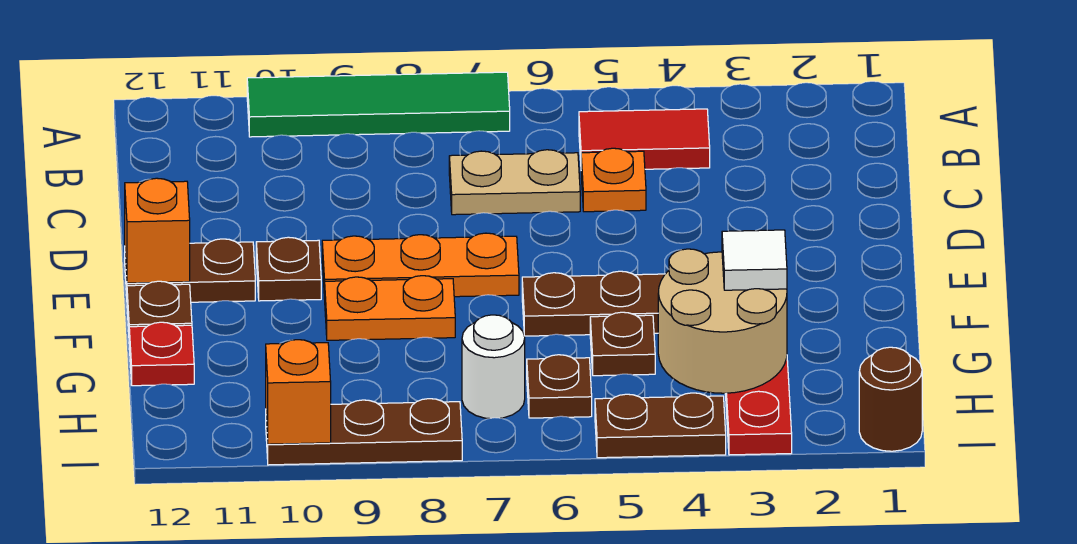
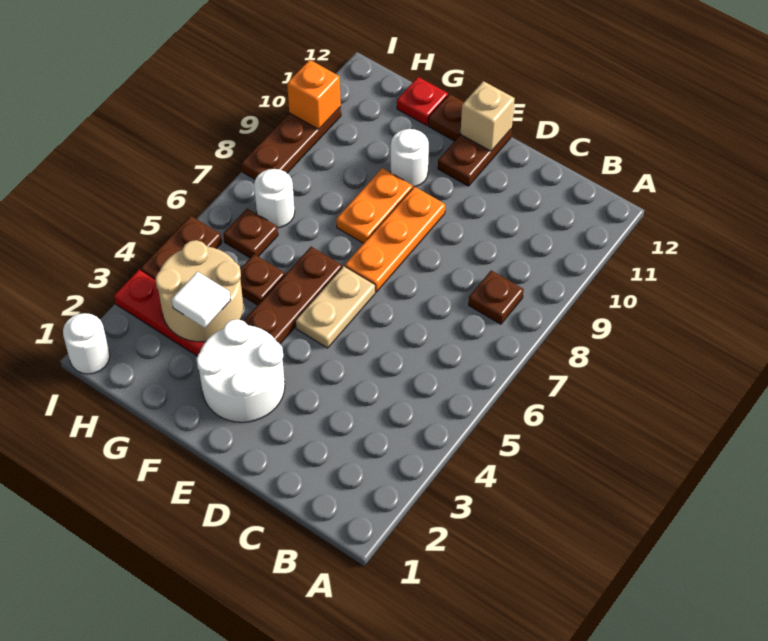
green 1x4 tile [247,72,510,137] -> none
red 1x2 tile [579,109,710,169] -> none
orange 1x1 plate [581,148,646,212] -> none
tan 1x2 plate [449,150,580,215] -> tan 1x2 plate moved to [295,266,375,348]
none -> white 2x2 round brick [196,319,285,422]
brown 1x1 plate [256,237,321,301] -> brown 1x1 plate moved to [469,270,524,324]
orange 1x1 brick [125,178,190,283] -> tan 1x1 brick [460,81,515,151]
none -> white 1x1 round brick [391,129,429,187]
brown 1x1 round brick [859,347,922,451] -> white 1x1 round brick [63,313,110,374]

